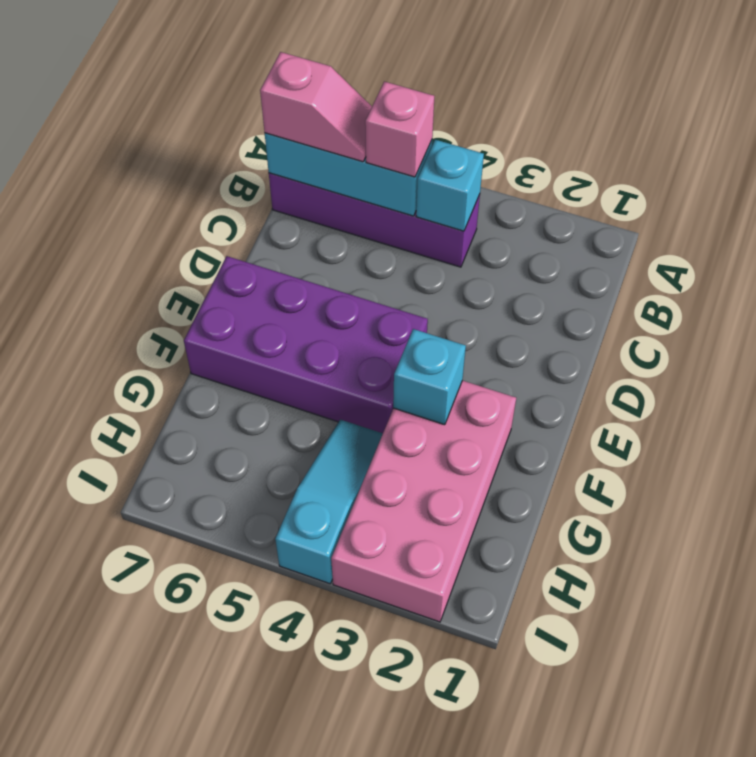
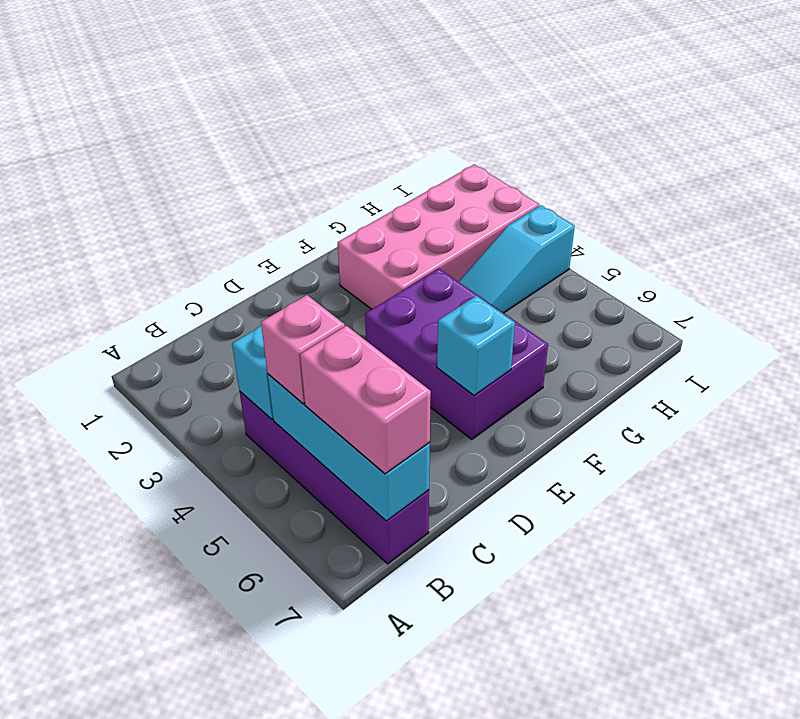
pink 1x2 slope [260,52,372,162] -> pink 1x2 brick [300,326,431,474]
purple 2x4 brick [184,256,428,433] -> purple 2x3 brick [365,268,548,439]
cyan 1x1 brick [393,329,466,425] -> cyan 1x1 brick moved to [437,296,515,395]

